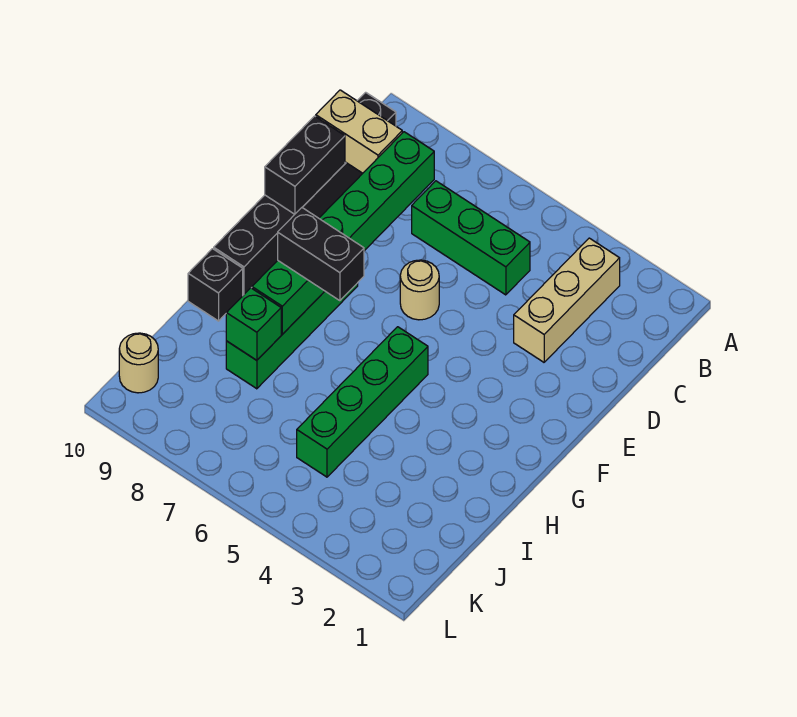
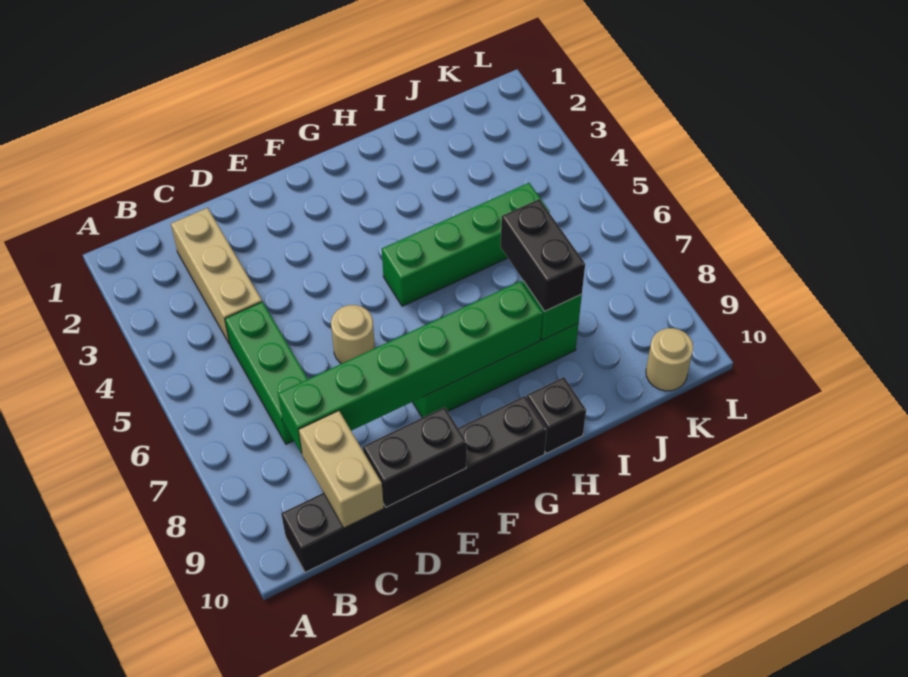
tan 1x3 brick [514,238,620,362] -> tan 1x3 brick turned to [171,208,262,344]
black 1x2 brick [278,208,364,301] -> black 1x2 brick moved to [500,199,585,311]

